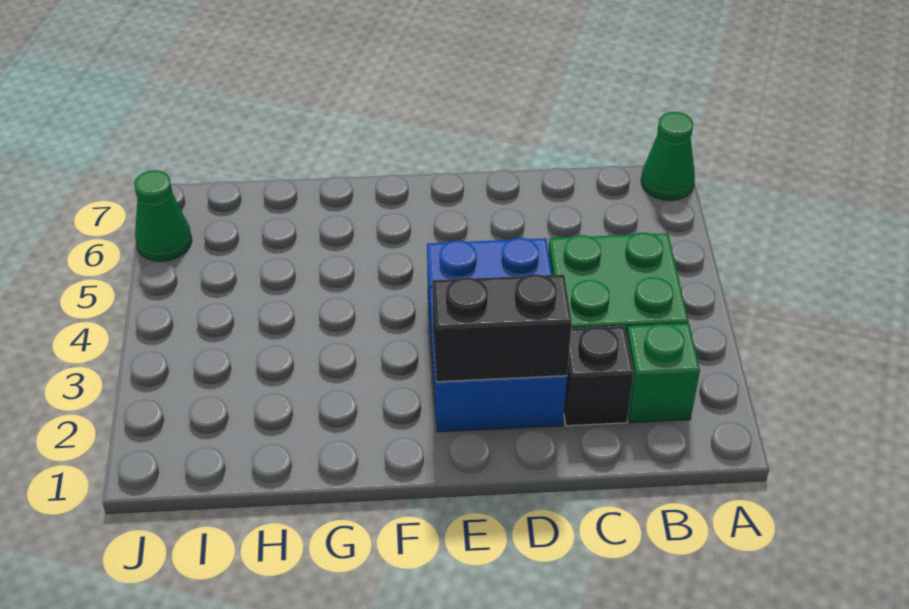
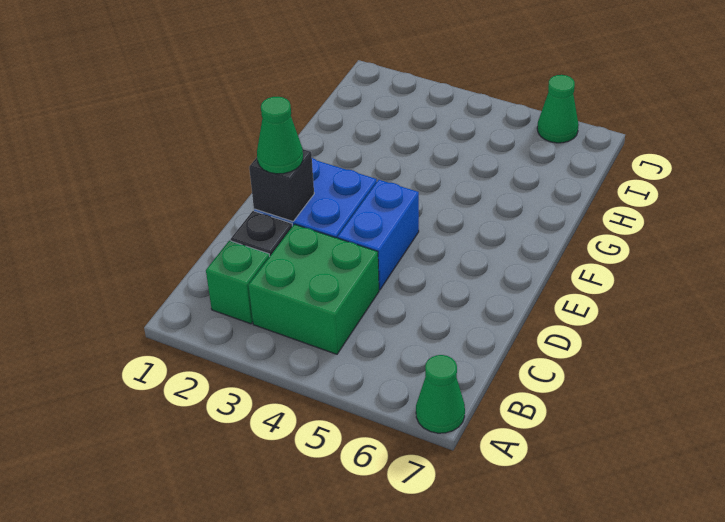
black 1x2 brick [432,274,572,382] -> black 1x1 brick [249,149,314,222]
none -> green 1x1 cone [257,97,303,174]

